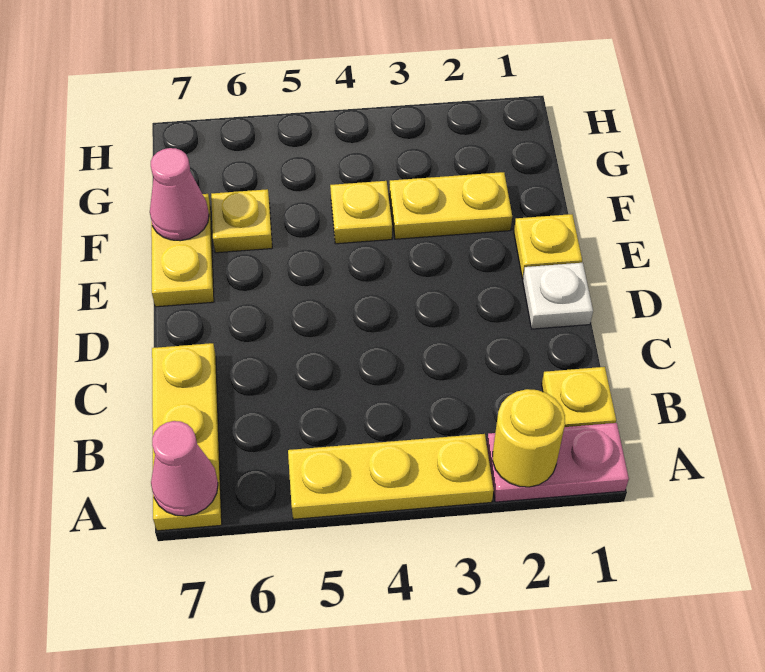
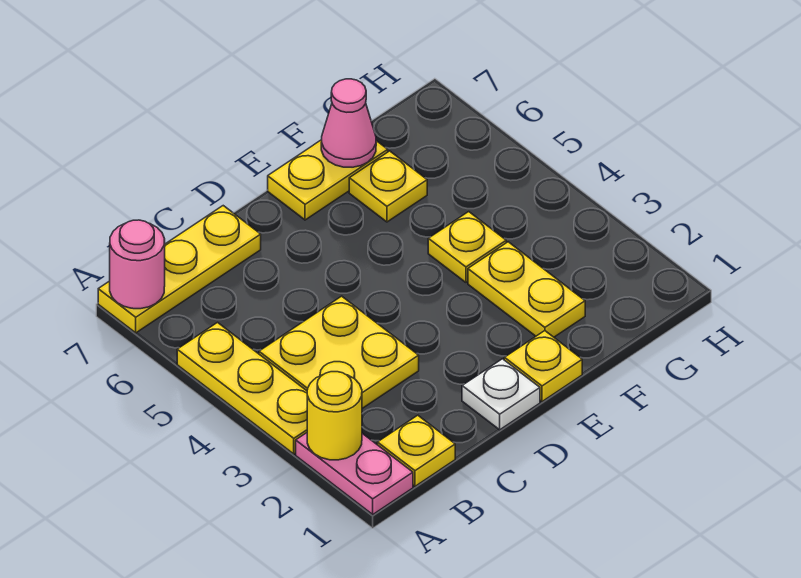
pink 1x1 cone [151,421,218,516] -> pink 1x1 round brick [110,220,165,309]
none -> yellow 2x2 plate [259,296,419,408]

